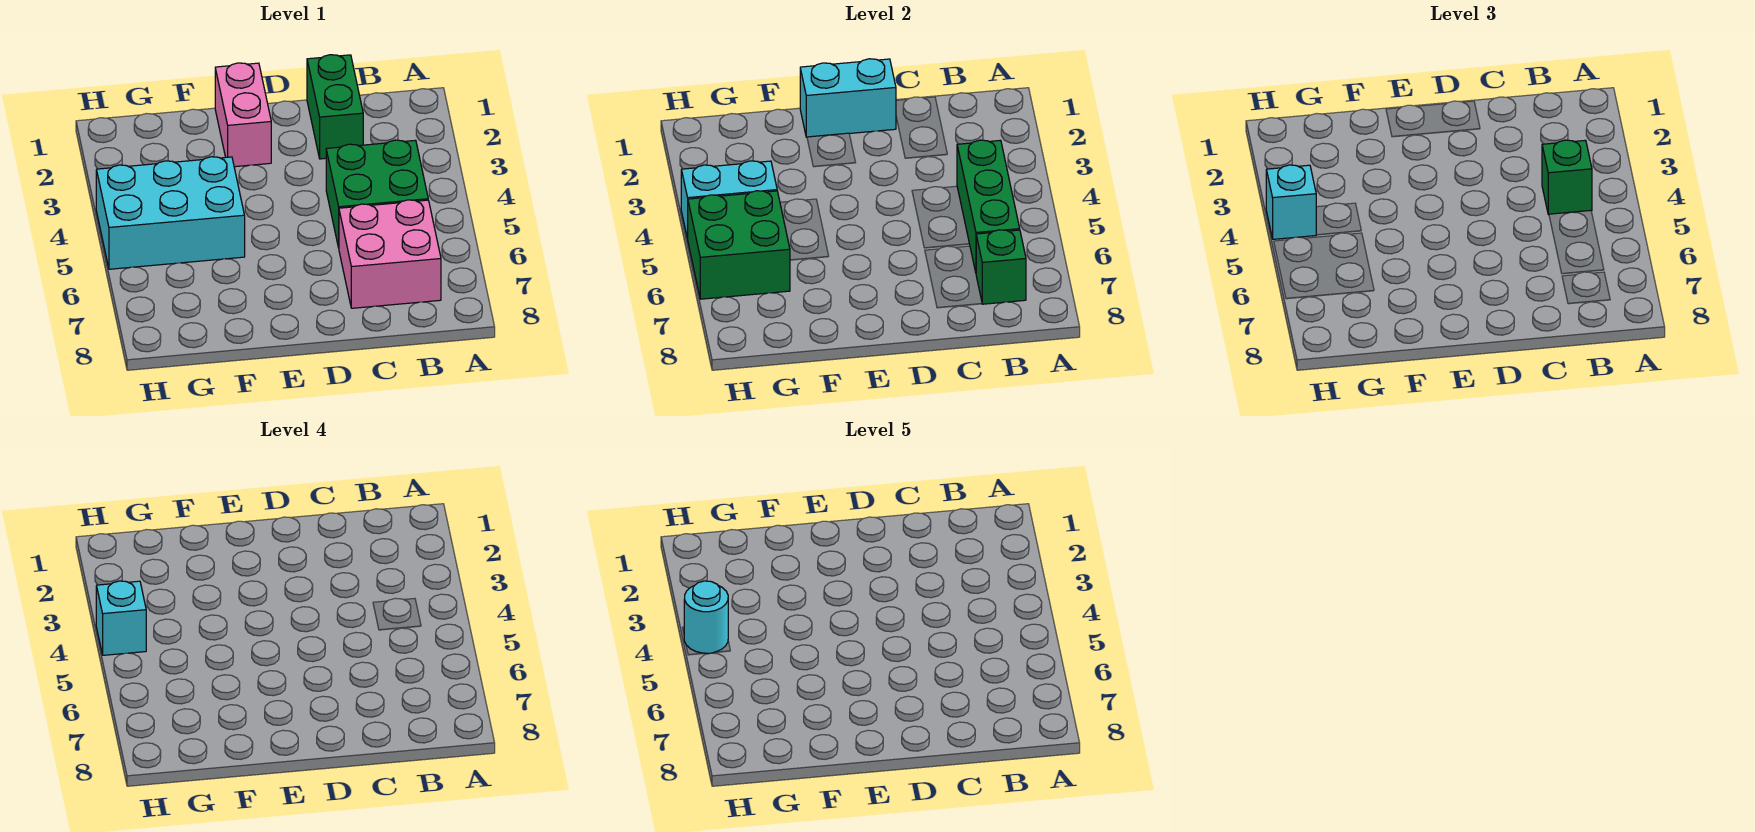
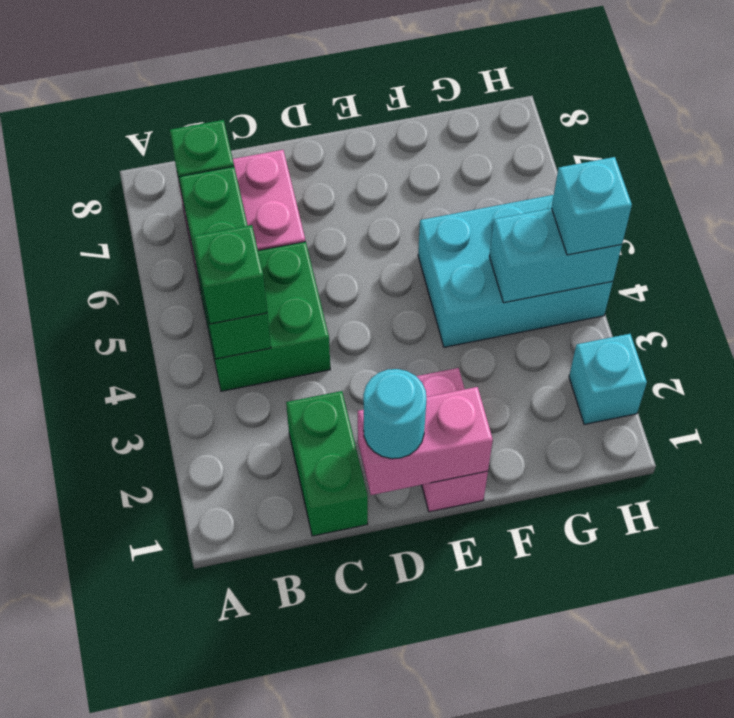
cyan 1x2 brick [800,59,896,137] -> pink 1x2 brick [358,387,493,495]
green 2x2 brick [688,191,790,299] -> none
cyan 1x1 brick [96,581,146,655] -> cyan 1x1 brick moved to [569,334,647,425]
cyan 1x1 round brick [684,581,728,654] -> cyan 1x1 round brick moved to [363,369,427,459]

